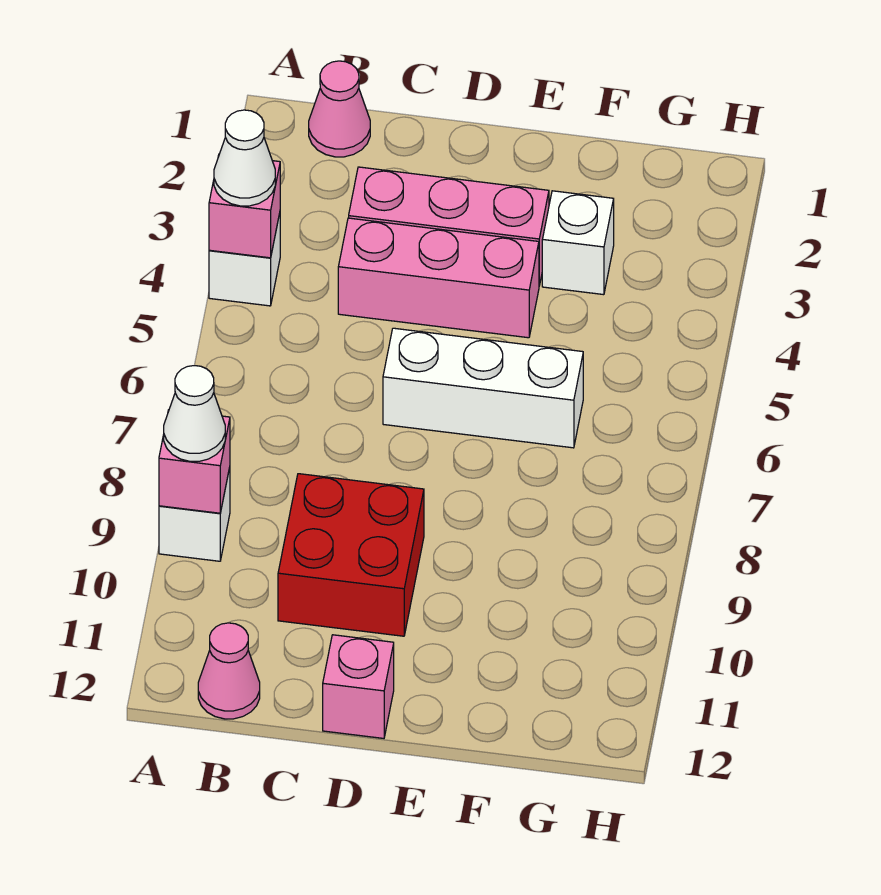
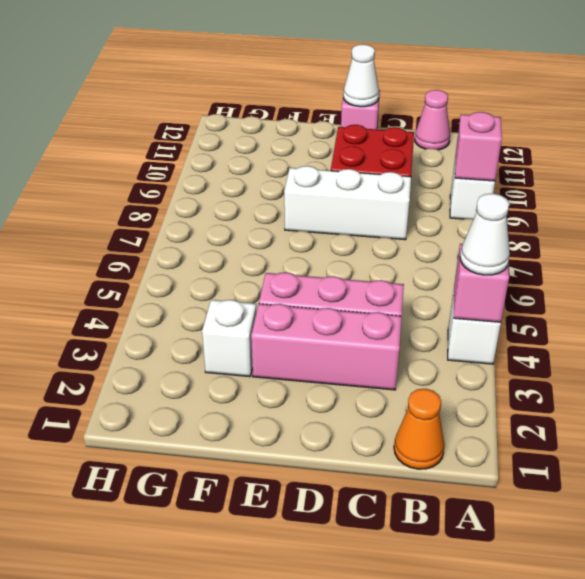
white 1x1 cone [164,366,225,461] -> white 1x1 cone moved to [343,44,379,107]
pink 1x1 cone [309,61,370,157] -> orange 1x1 cone [394,389,445,469]
white 1x3 brick [383,328,583,448] -> white 1x3 brick moved to [284,166,411,240]

